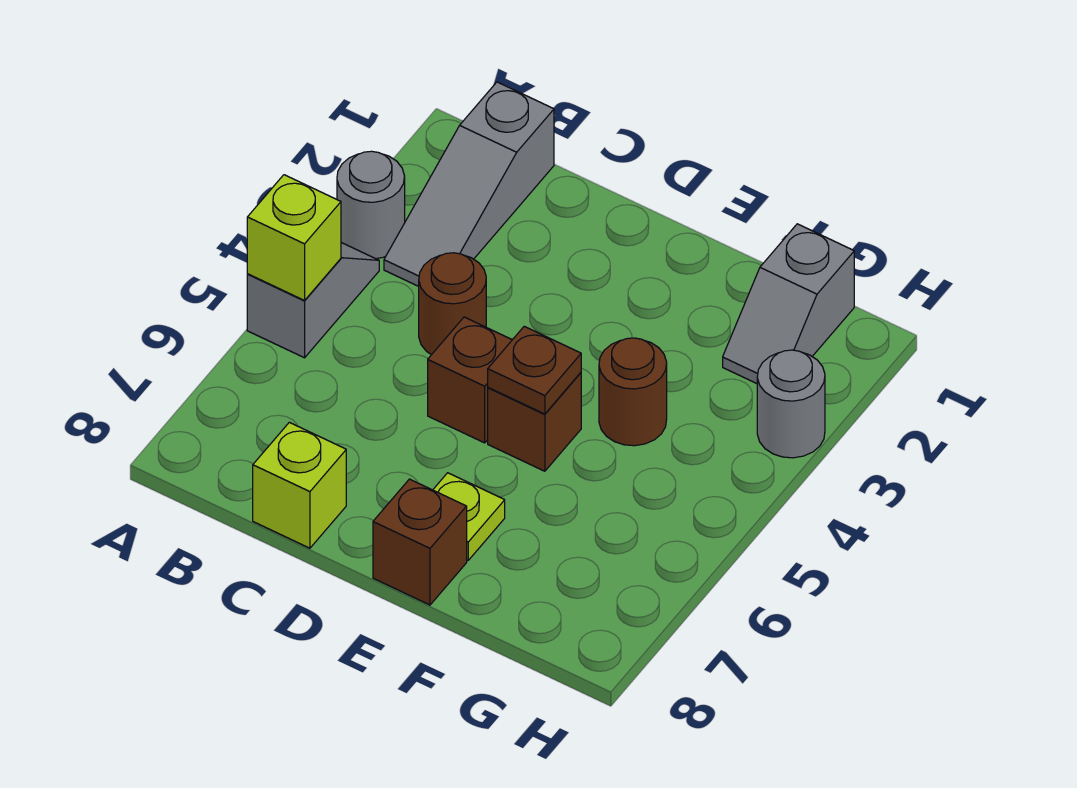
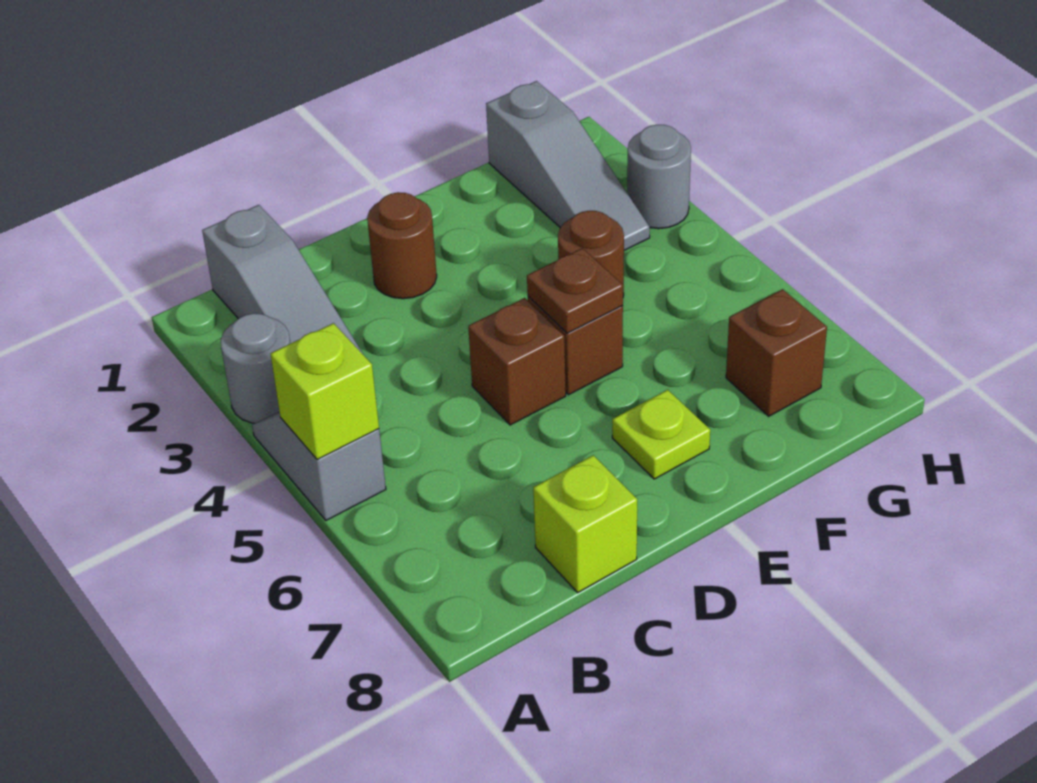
brown 1x1 round brick [419,253,486,355] -> brown 1x1 round brick moved to [367,192,437,299]
brown 1x1 brick [373,479,467,605] -> brown 1x1 brick moved to [726,289,827,416]
grey 1x2 slope [723,224,854,384] -> grey 1x3 slope [486,81,650,250]

